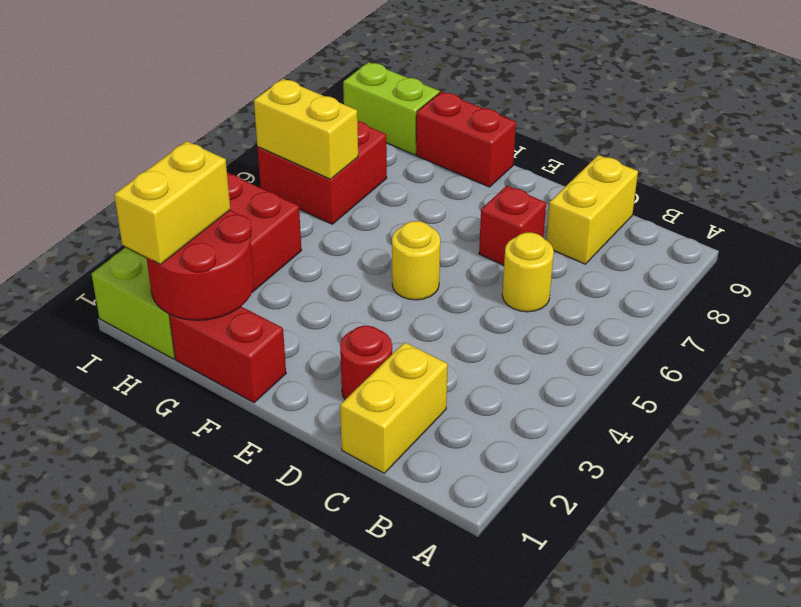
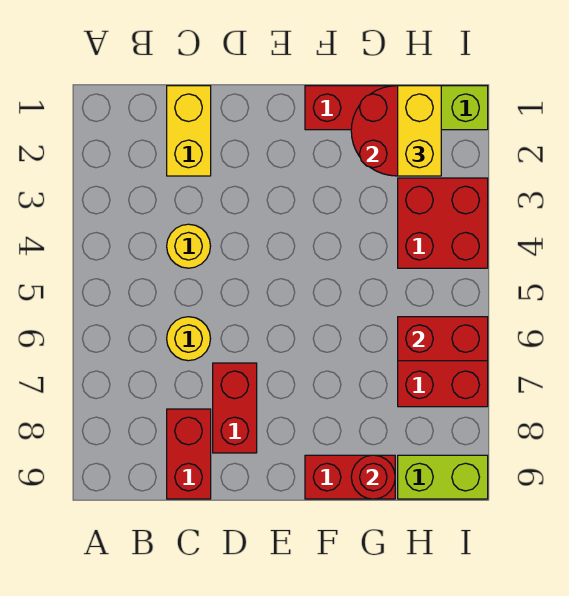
yellow 1x2 brick [546,155,638,264] -> red 1x2 brick [167,409,211,499]
red 1x1 round brick [340,326,392,399] -> red 1x1 round brick moved to [351,455,395,499]
red 1x1 brick [479,186,546,265] -> red 1x2 brick [213,363,257,453]
yellow 1x1 round brick [392,221,440,300] -> yellow 1x1 round brick moved to [167,224,211,268]
yellow 1x2 brick [254,79,358,179] -> red 1x2 brick [398,317,488,361]

